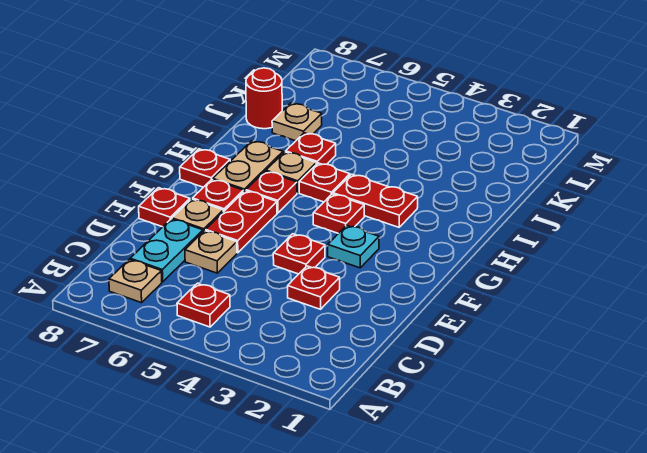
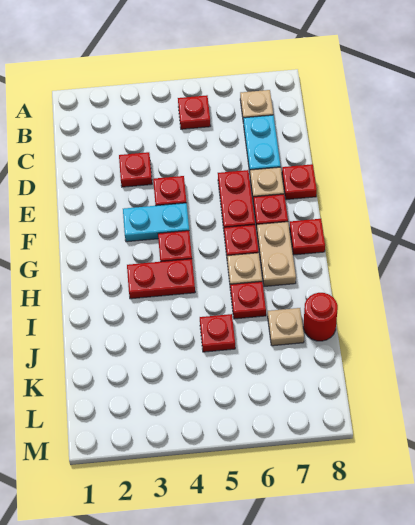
tan 1x1 plate [185,231,237,273] -> none
cyan 1x1 plate [328,225,379,268] -> cyan 1x2 plate [123,203,189,242]
red 1x1 plate [299,163,350,202] -> red 1x1 plate moved to [200,314,235,352]

